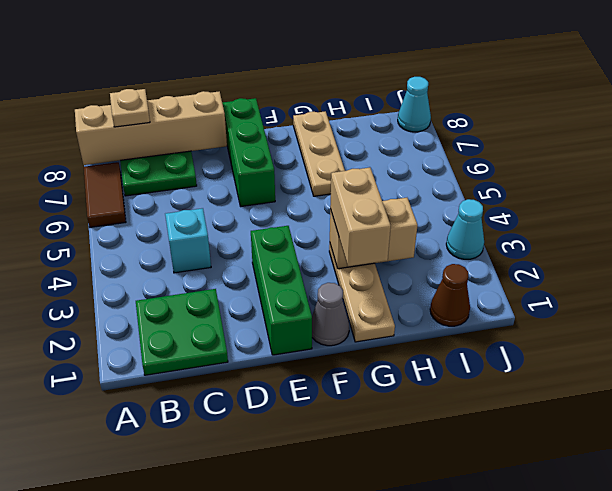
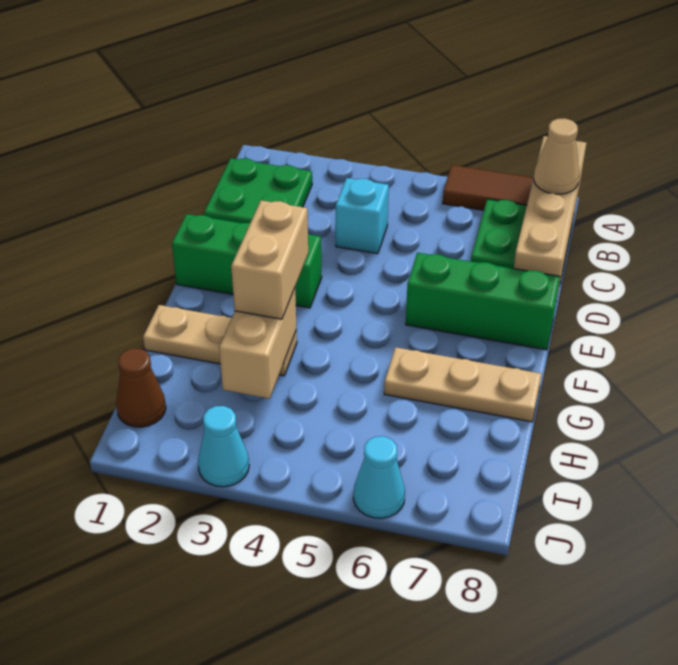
tan 1x1 plate [110,89,150,127] -> tan 1x1 cone [534,119,579,194]
grey 1x1 cone [312,283,349,346] -> none
tan 1x2 brick [330,168,391,267] -> tan 1x2 brick turned to [231,200,308,319]
cyan 1x1 cone [398,77,431,132] -> cyan 1x1 cone moved to [353,436,405,518]

